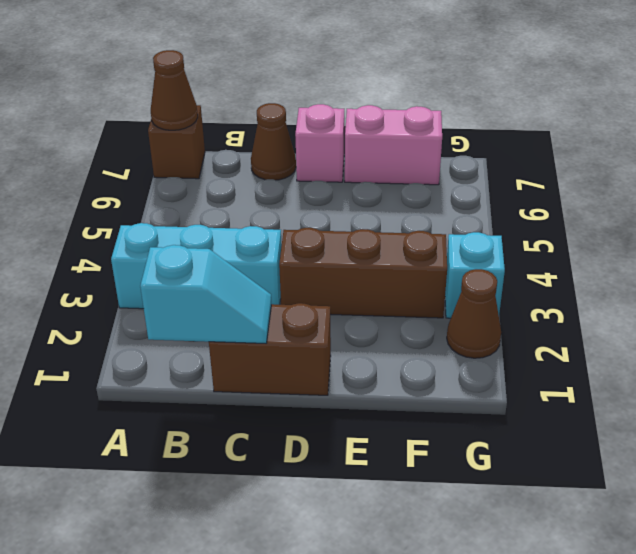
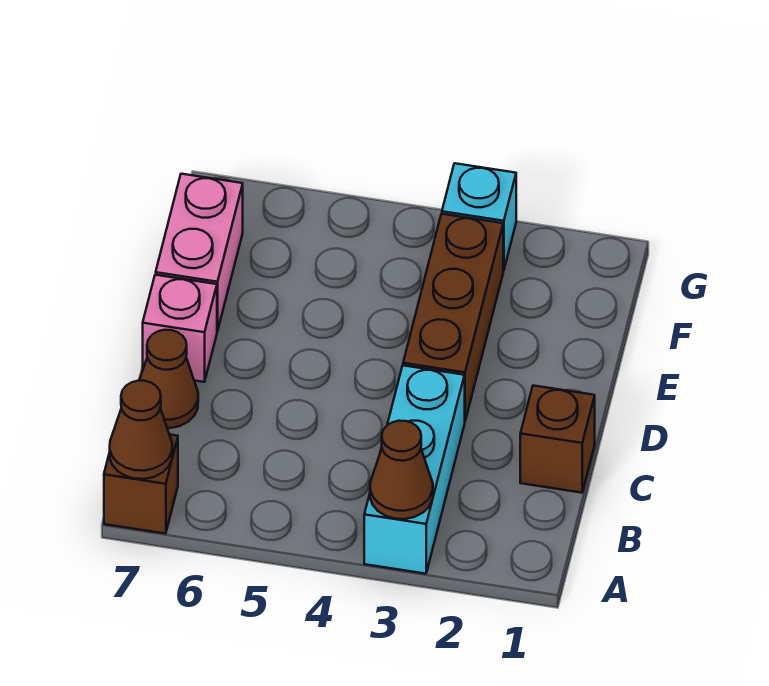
cyan 1x2 slope [140,245,271,343] -> none
brown 1x2 brick [209,303,331,395] -> brown 1x1 brick [520,386,595,493]
brown 1x1 cone [447,269,501,358] -> brown 1x1 cone moved to [370,421,433,519]

